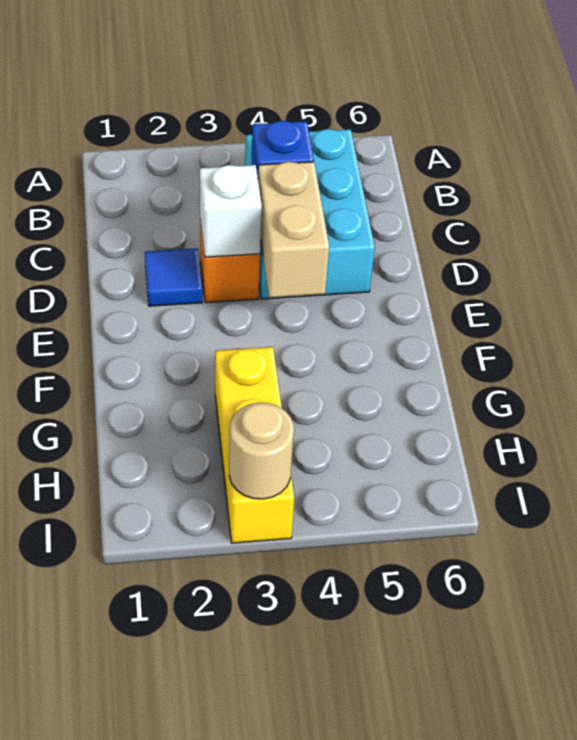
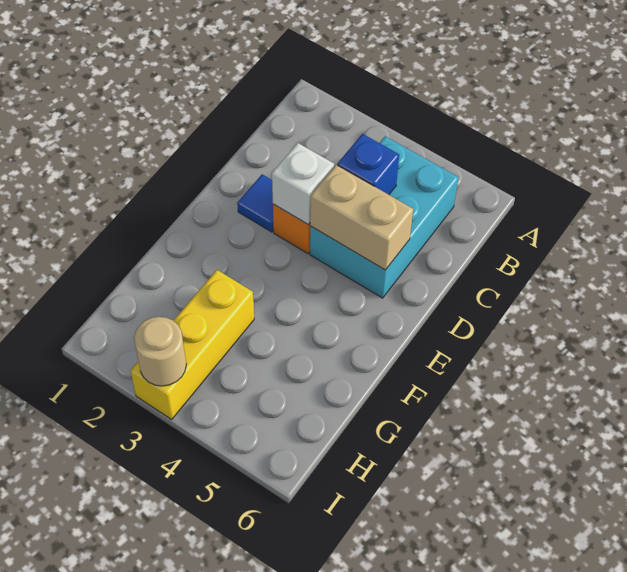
tan 1x2 brick [258,162,329,298] -> tan 1x2 brick turned to [310,165,413,270]

